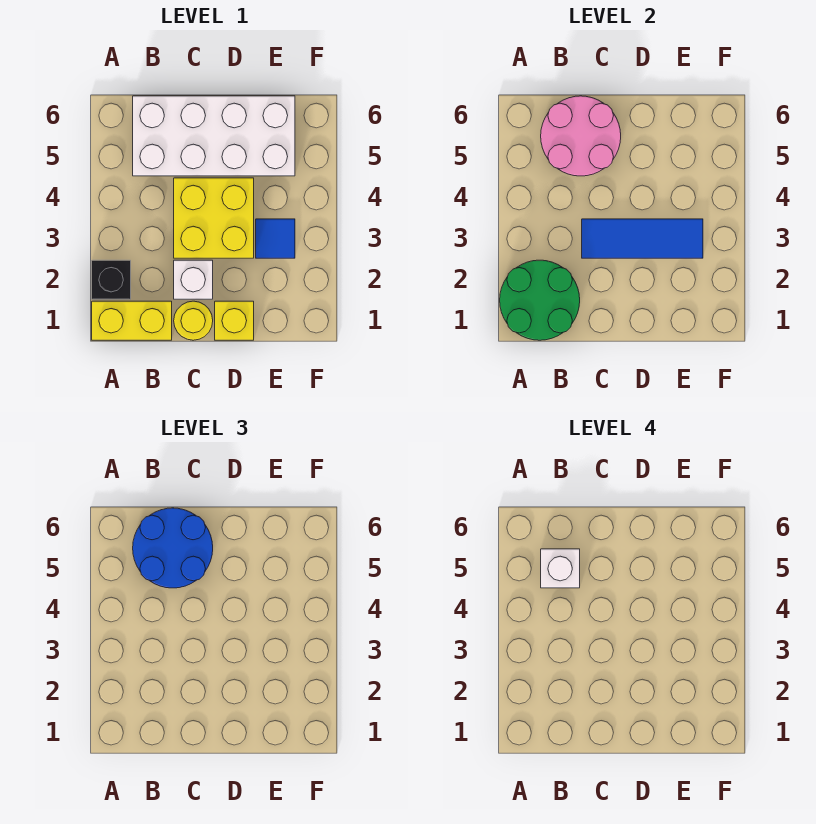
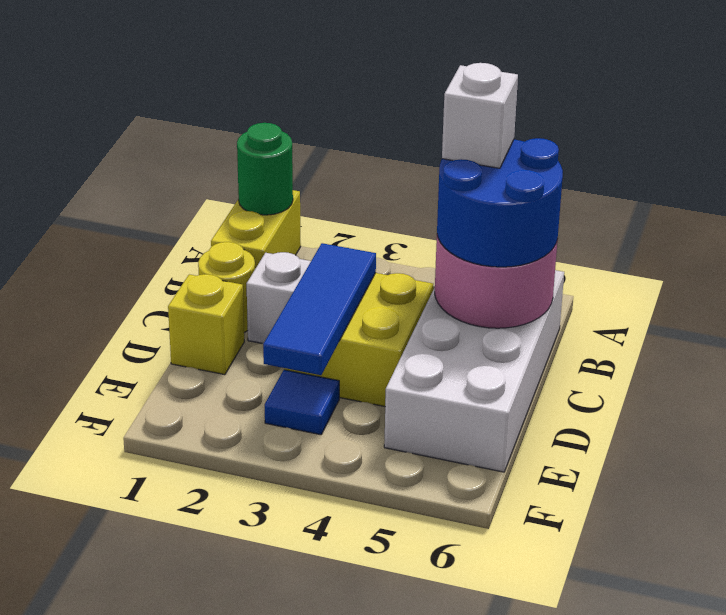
green 2x2 round brick [500,260,580,340] -> green 1x1 round brick [237,123,293,215]
black 1x1 brick [92,260,131,299] -> none

